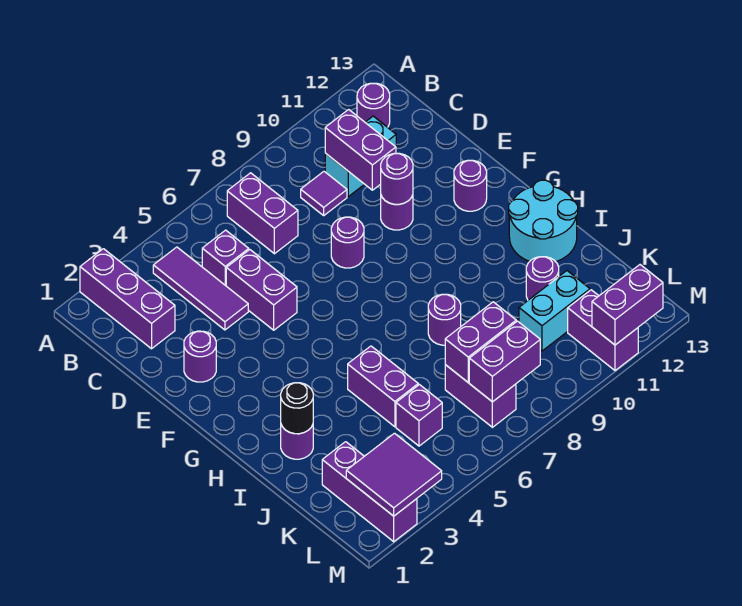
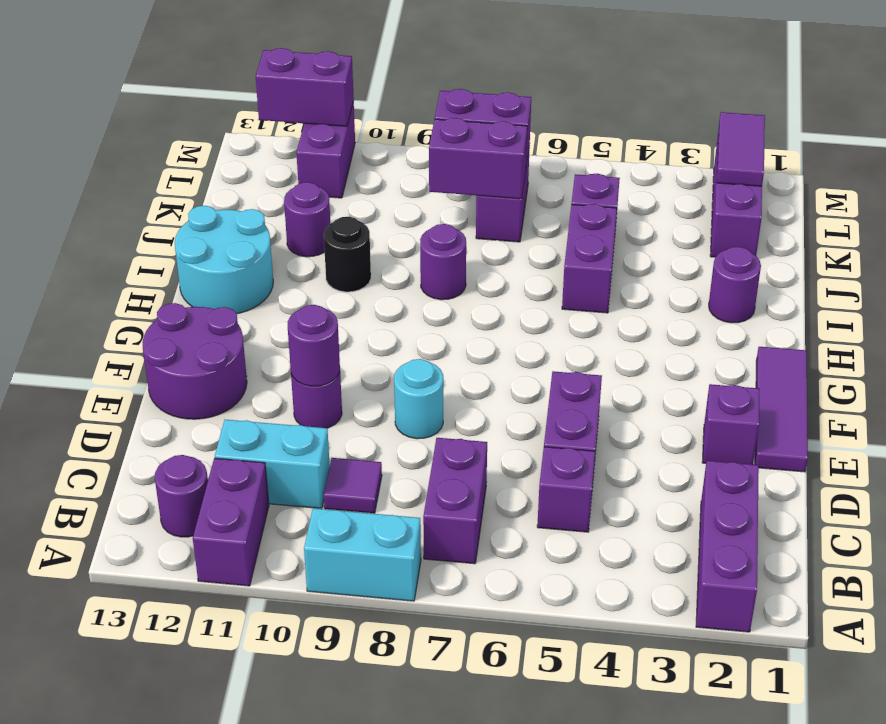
purple 1x3 tile [153,247,248,330] -> purple 1x3 tile moved to [755,347,808,472]
purple 1x2 brick [325,110,396,190] -> purple 1x2 brick moved to [193,458,269,586]
purple 1x1 round brick [184,331,216,382] -> purple 1x1 brick [702,384,760,465]
purple 1x1 round brick [331,217,364,268] -> cyan 1x1 round brick [394,359,443,439]
purple 1x1 round brick [454,160,487,211] -> purple 2x2 round brick [143,303,247,419]
black 1x1 round brick [281,383,313,434] -> black 1x1 round brick moved to [324,217,371,292]
cyan 1x2 brick [519,271,590,351] -> cyan 1x2 brick moved to [304,508,421,601]
purple 2x2 tile [346,433,442,516] -> purple 1x2 tile [717,112,765,186]

